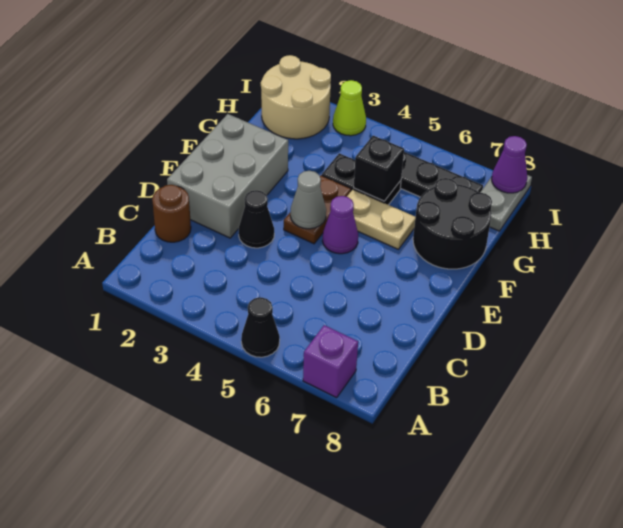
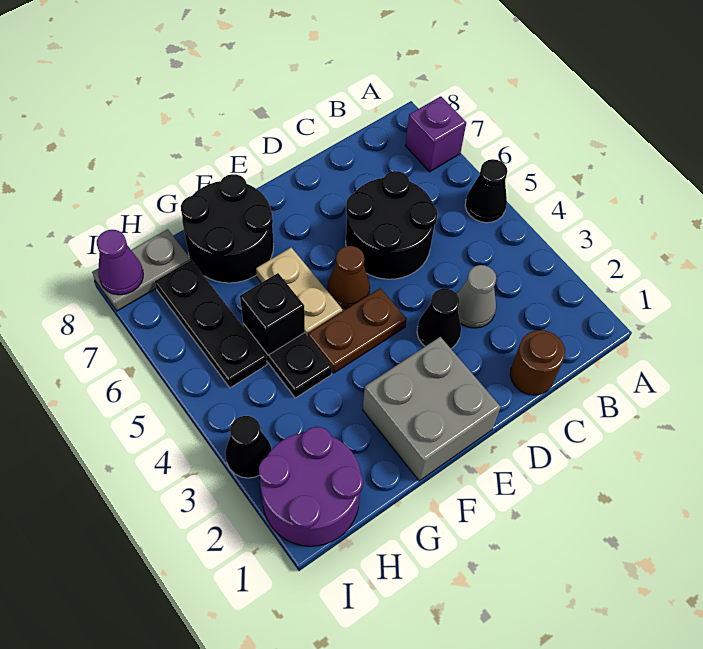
none -> black 2x2 round brick [346,171,438,279]
grey 2x3 brick [167,114,288,238] -> grey 2x2 brick [363,337,501,481]
grey 1x1 cone [290,171,326,229] -> grey 1x1 cone moved to [457,265,496,328]
purple 1x1 cone [323,196,358,254] -> brown 1x1 cone [327,246,370,309]
tan 2x2 round brick [261,55,331,139] -> purple 2x2 round brick [259,427,363,546]
lime 1x1 cone [333,80,366,136] -> black 1x1 cone [225,416,272,478]

